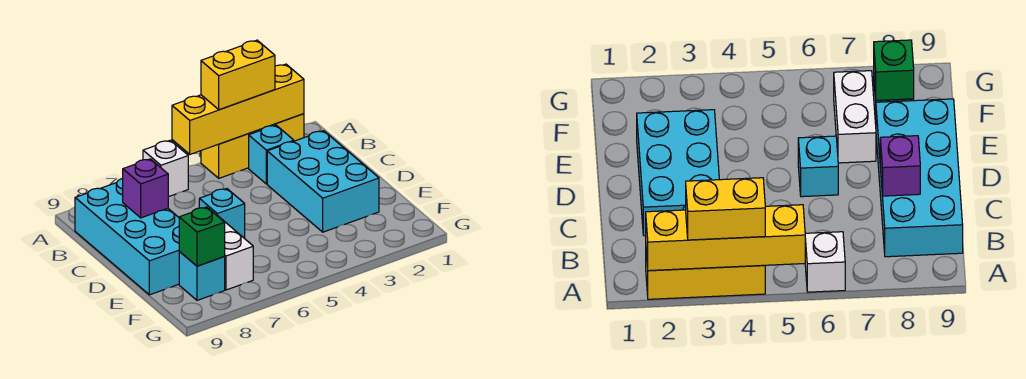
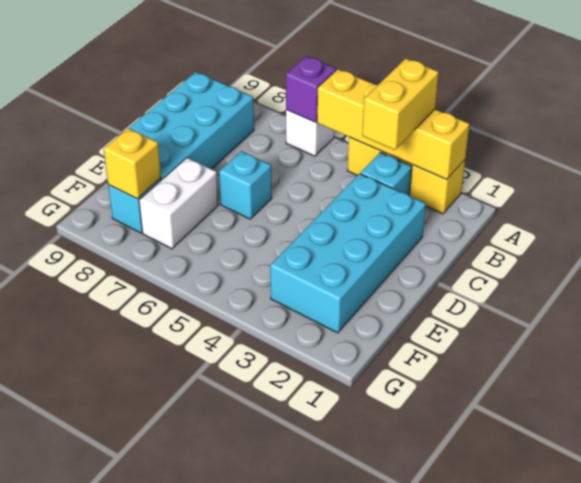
yellow 1x2 brick [201,40,275,110] -> yellow 1x2 brick turned to [362,58,439,150]
cyan 2x3 brick [267,131,379,232] -> cyan 2x4 brick [270,174,426,333]
purple 1x1 brick [123,159,168,218] -> purple 1x1 brick moved to [286,56,336,122]
green 1x1 brick [179,207,225,266] -> yellow 1x1 brick [104,128,161,199]

